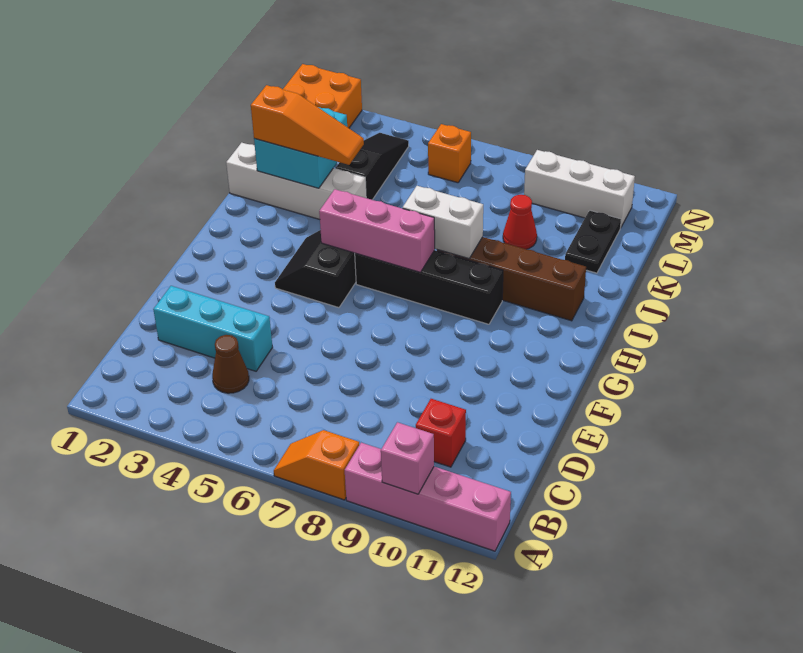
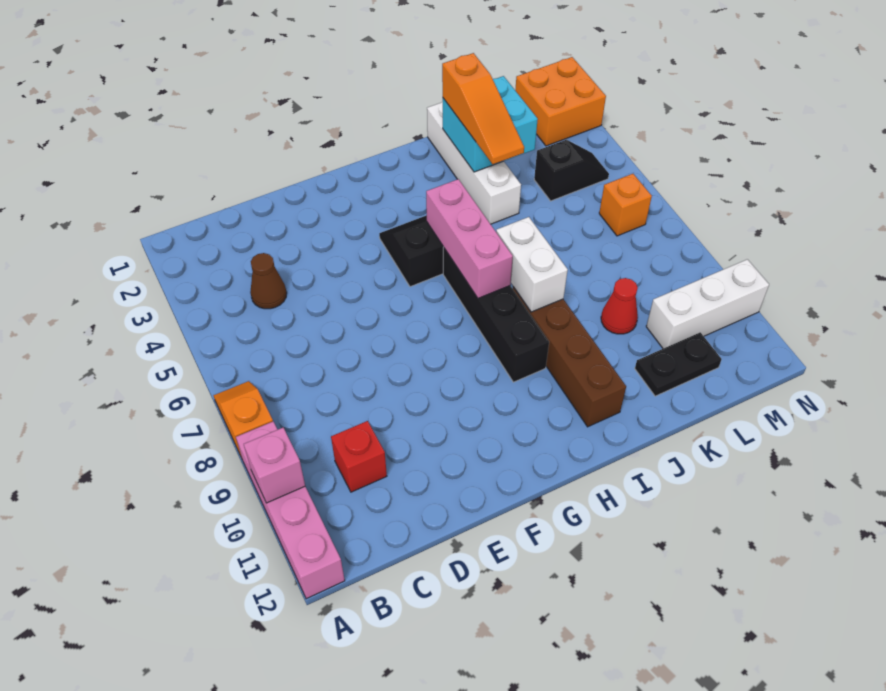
cyan 1x3 brick [153,286,273,371] -> none
black 1x3 slope [336,133,409,200] -> black 1x2 slope [534,140,609,201]
white 1x3 brick [524,150,635,227] -> white 1x3 brick turned to [646,259,769,348]

